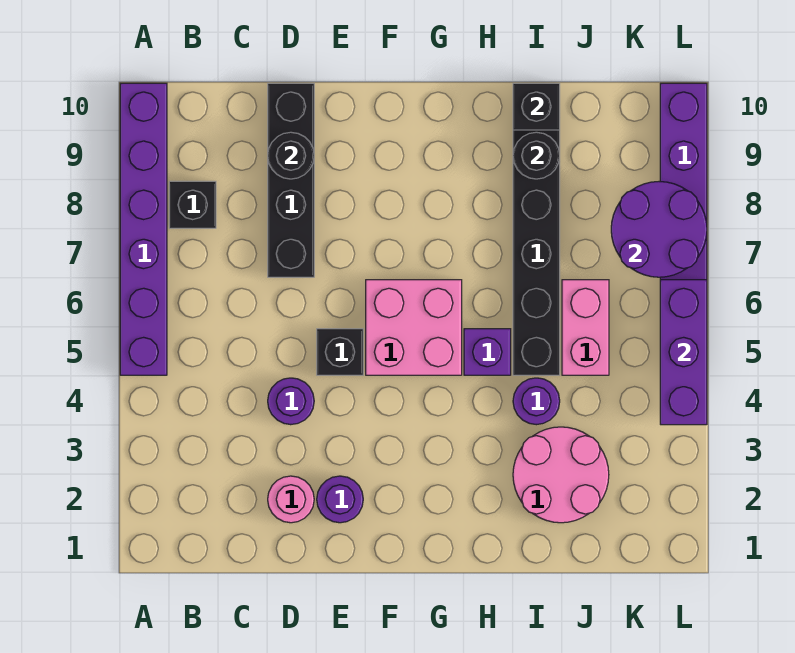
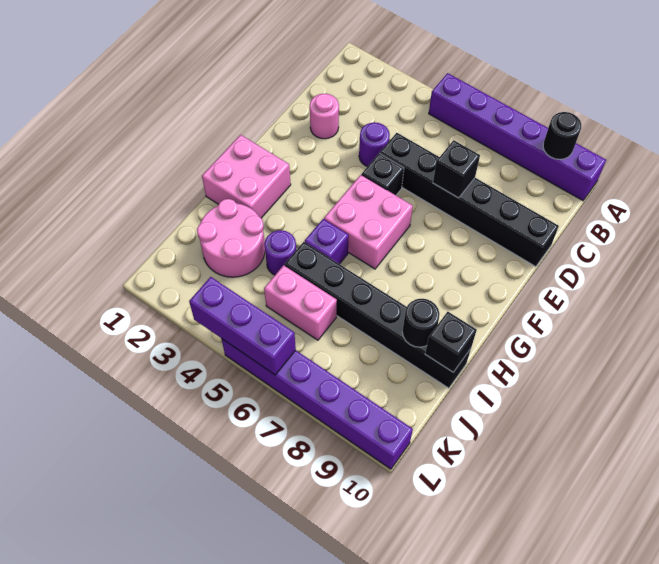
black 1x1 brick [169,181,216,228] -> black 1x1 brick moved to [433,140,480,198]
black 1x4 brick [268,83,314,277] -> black 1x6 brick [380,133,559,267]
black 1x1 round brick [268,132,314,179] -> black 1x1 round brick moved to [543,112,581,159]
purple 1x1 round brick [317,476,363,523] -> none
none -> pink 2x2 brick [202,135,291,218]
purple 2x2 round brick [611,182,707,277] -> none

